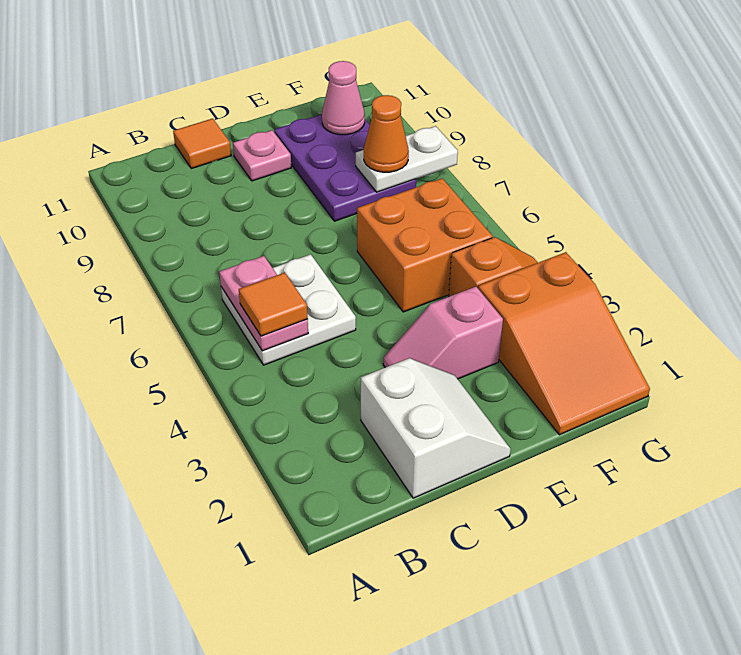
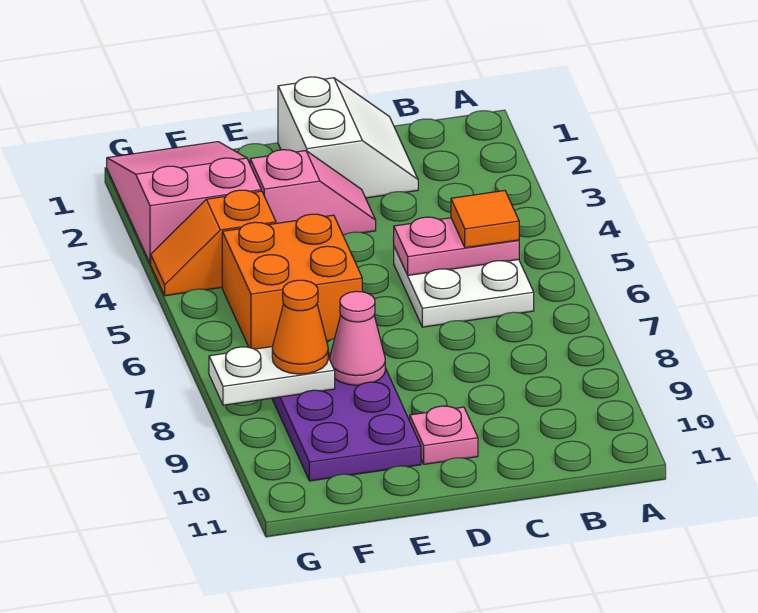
pink 1x2 plate [219,256,308,351] -> pink 1x2 plate turned to [394,217,519,275]
white 2x2 slope [361,358,511,498] -> white 2x2 slope turned to [278,77,418,198]
orange 1x1 tile [173,118,231,169] -> none
orange 2x3 slope [478,252,650,435] -> pink 2x3 slope [107,142,261,263]
pink 1x1 cone [322,61,365,135] -> pink 1x1 cone moved to [330,291,385,385]

